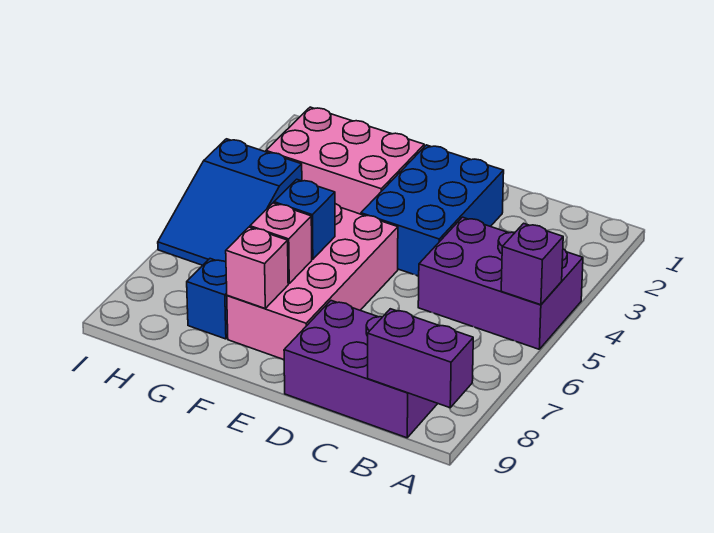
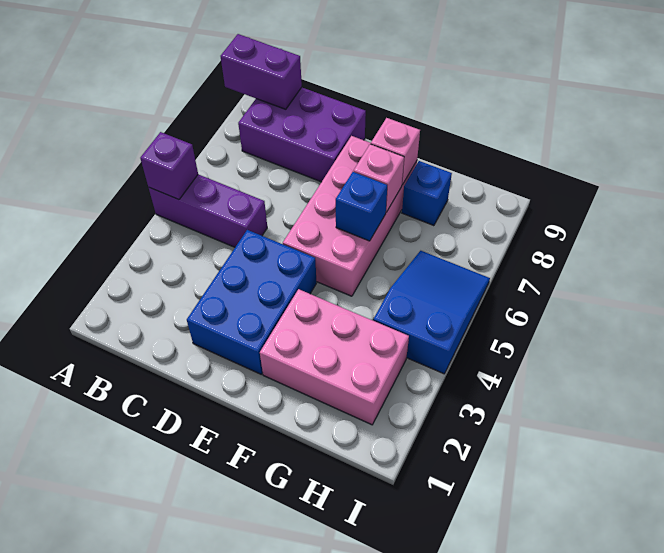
purple 2x3 brick [418,217,583,349] -> purple 1x3 brick [149,174,267,247]

